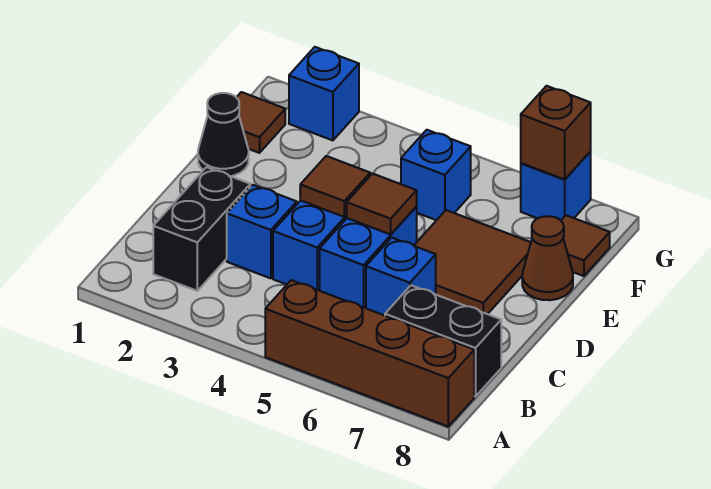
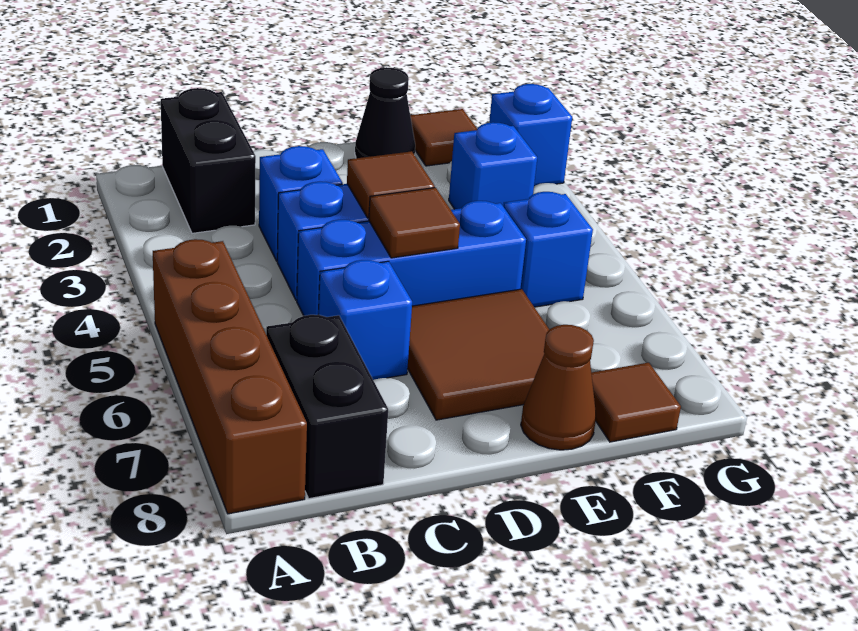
black 1x2 brick [153,167,250,291] -> black 1x2 brick turned to [161,88,256,233]
blue 1x2 brick [320,207,417,308] -> blue 1x3 brick [297,201,526,316]
blue 1x1 brick [521,152,591,220] -> blue 1x1 brick moved to [449,122,537,209]
brown 1x1 brick [521,86,591,179] -> none

